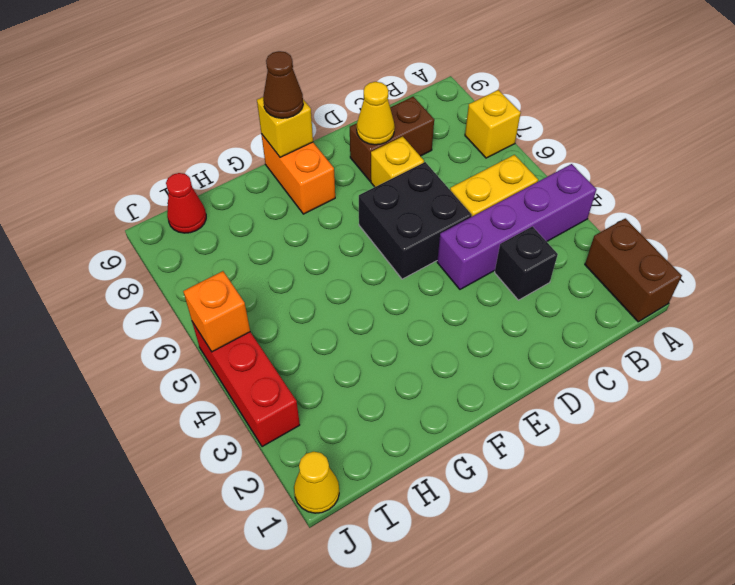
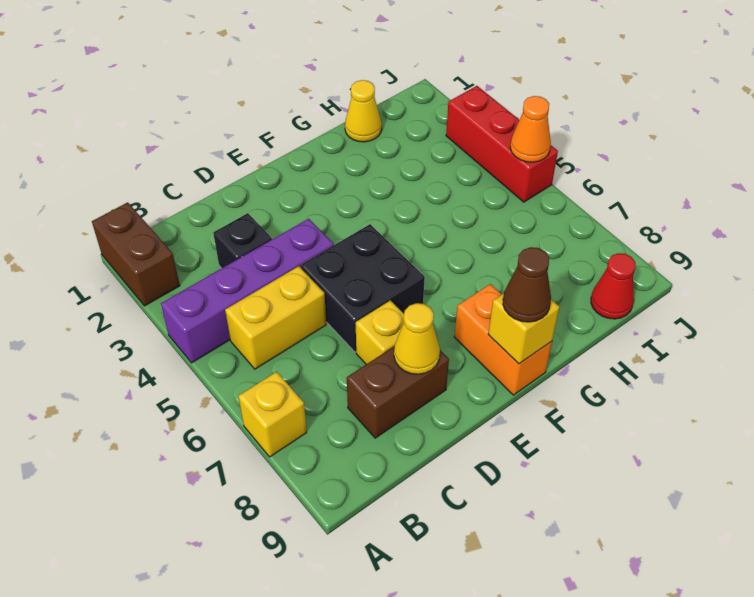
yellow 1x1 cone [294,452,339,513] -> yellow 1x1 cone moved to [345,80,382,142]
orange 1x1 brick [183,271,250,352] -> orange 1x1 cone [510,96,551,162]

